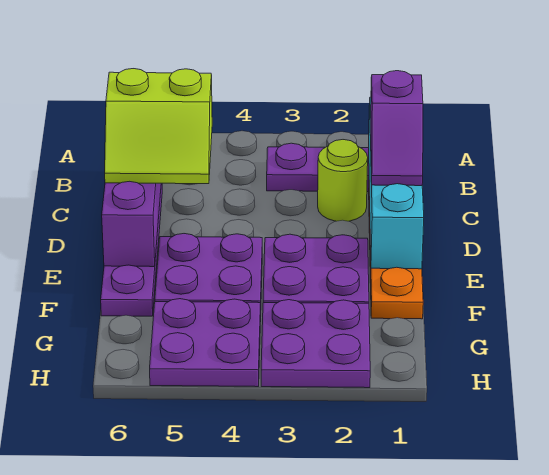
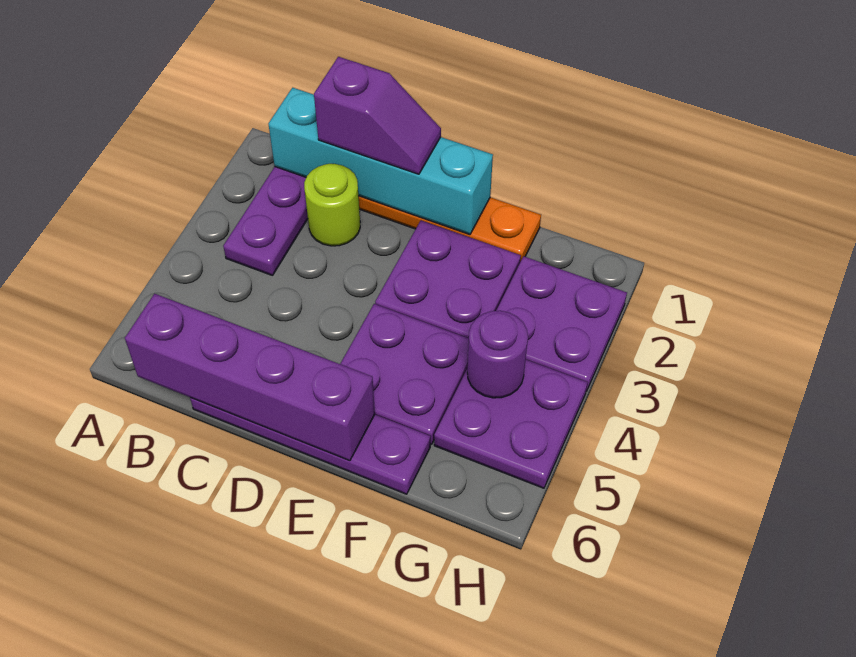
lime 2x2 slope [105,69,212,184] -> none
none -> purple 1x1 round brick [467,311,528,398]

